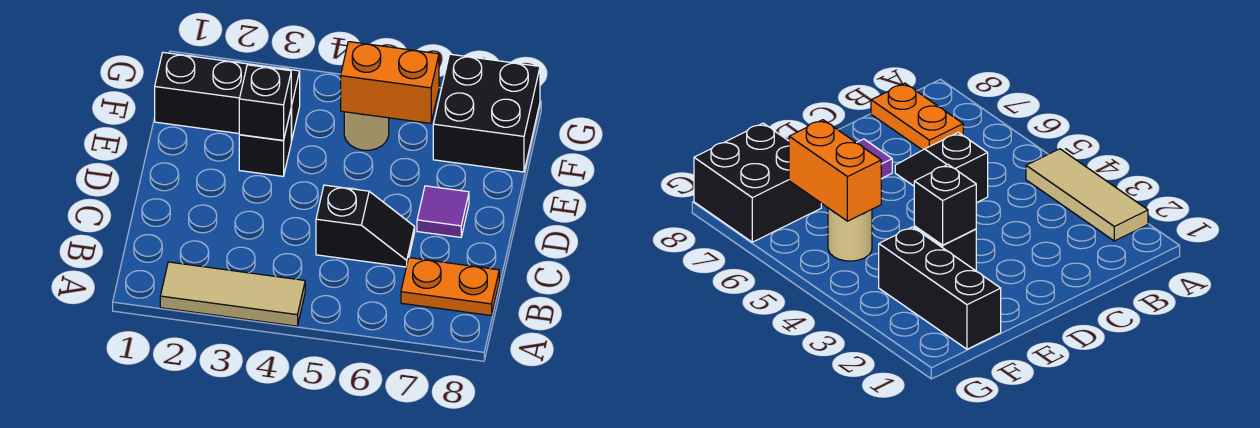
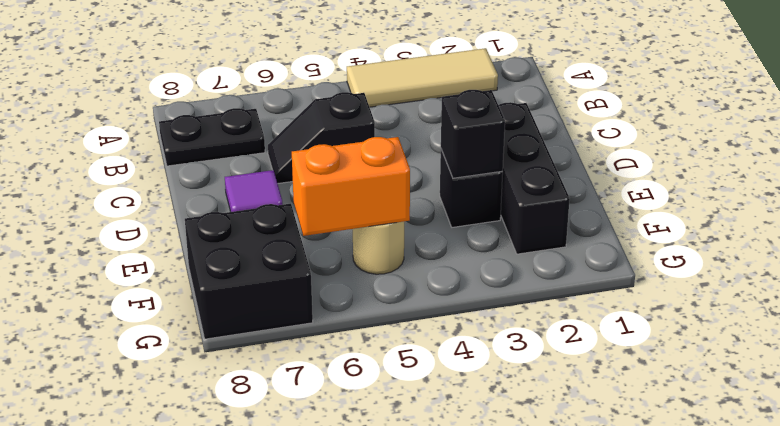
orange 1x2 plate [401,258,499,315] -> black 1x2 plate [159,108,265,166]
black 1x3 brick [155,52,300,140] -> black 1x3 brick turned to [498,102,570,254]

